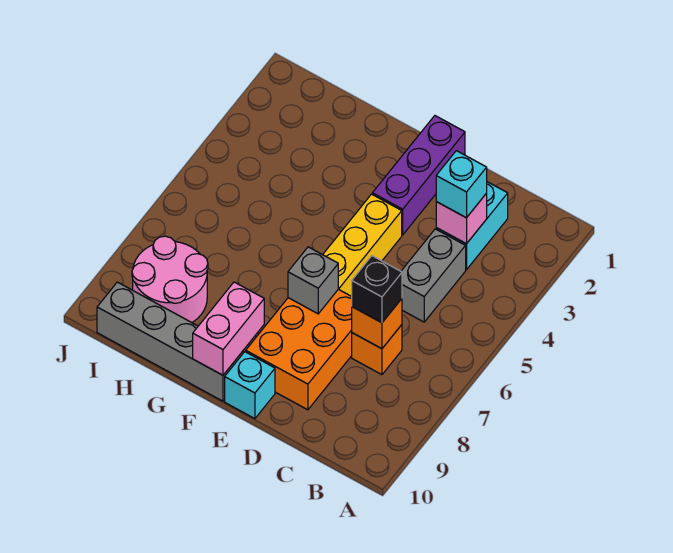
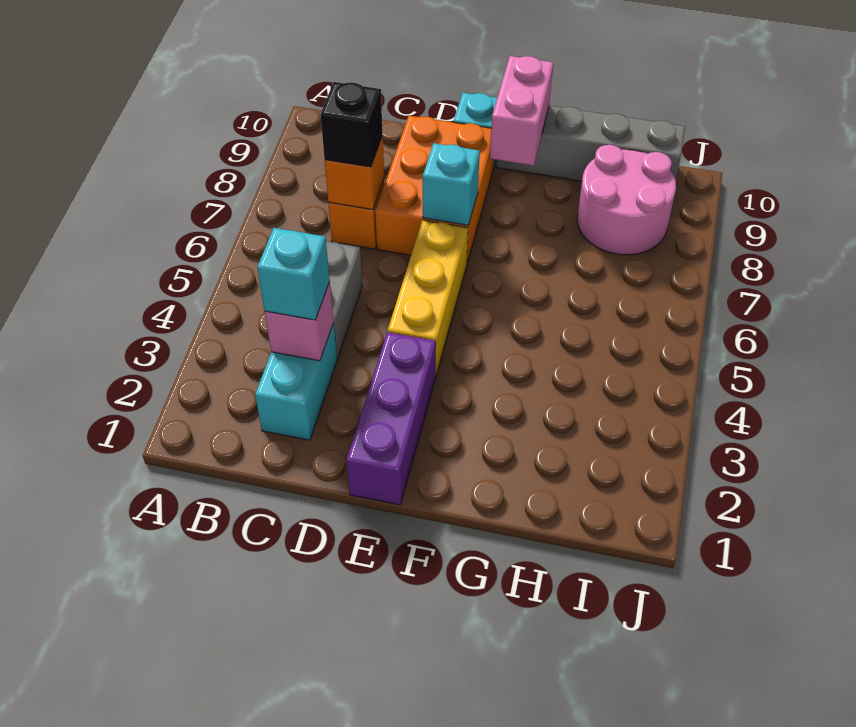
grey 1x1 brick [288,247,338,314] -> cyan 1x1 brick [423,143,480,225]

